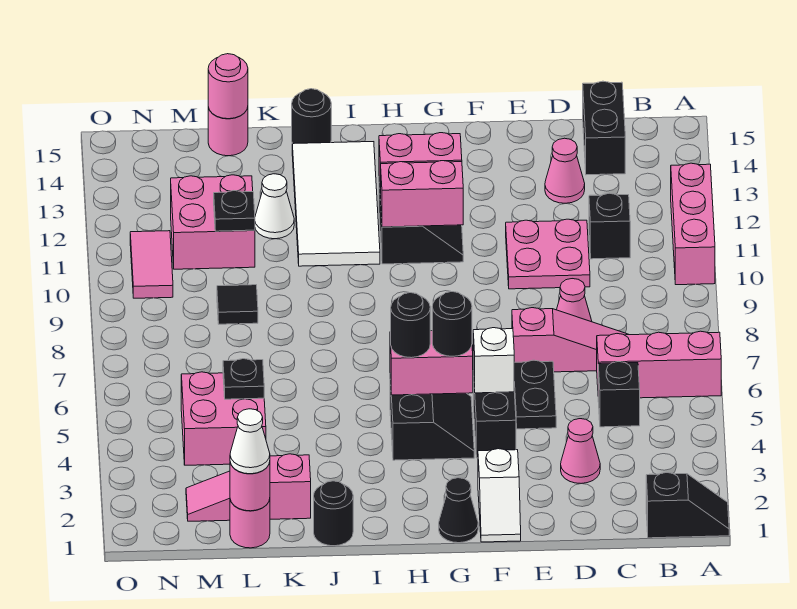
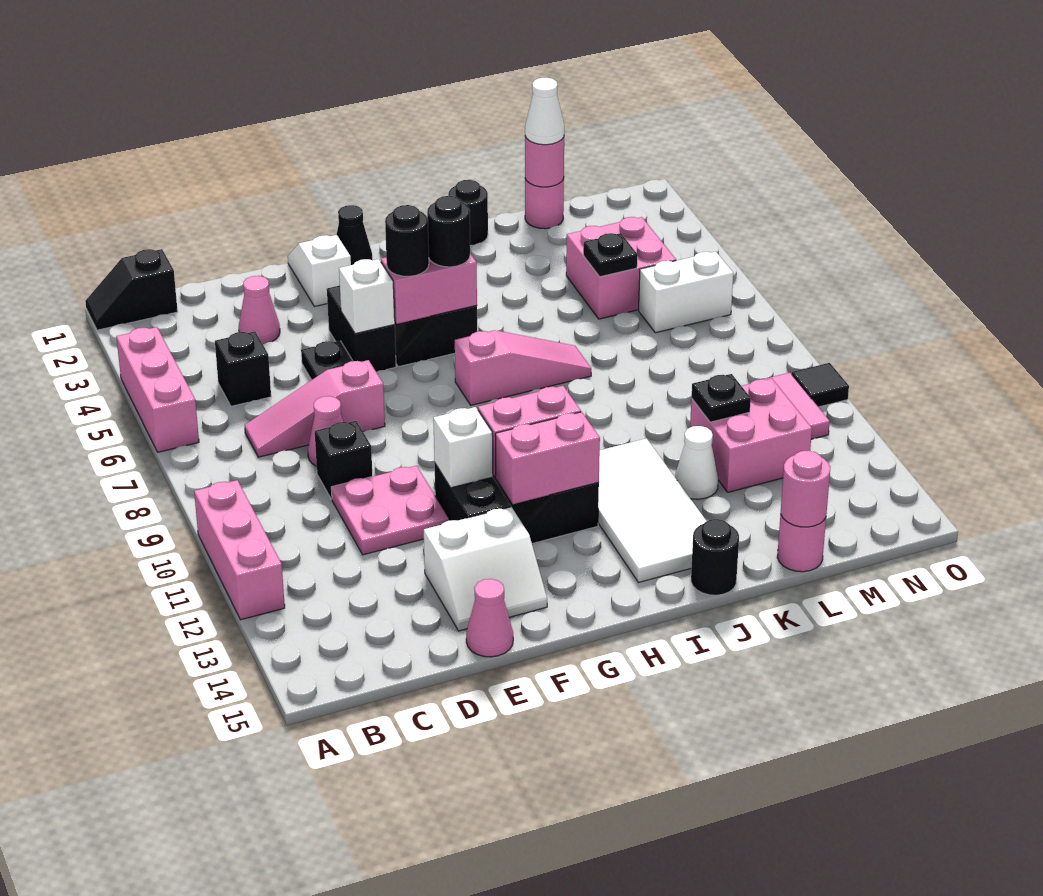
pink 1x3 brick [597,331,721,398] -> pink 1x3 brick turned to [116,327,199,452]
black 1x1 brick [589,193,630,259] -> black 1x1 brick moved to [315,421,372,499]
black 1x2 brick [583,81,625,175] -> black 1x2 brick moved to [435,464,511,521]
pink 1x1 cone [545,138,585,203] -> pink 1x1 cone moved to [466,579,513,657]
none -> white 2x2 slope [424,507,547,631]
none -> white 1x1 brick [433,407,493,488]
pink 1x3 slope [186,454,311,521] -> pink 1x3 slope moved to [455,330,591,405]
black 1x1 tile [217,285,258,324] -> black 1x1 tile moved to [792,363,849,407]
none -> white 1x2 brick [639,252,733,333]

